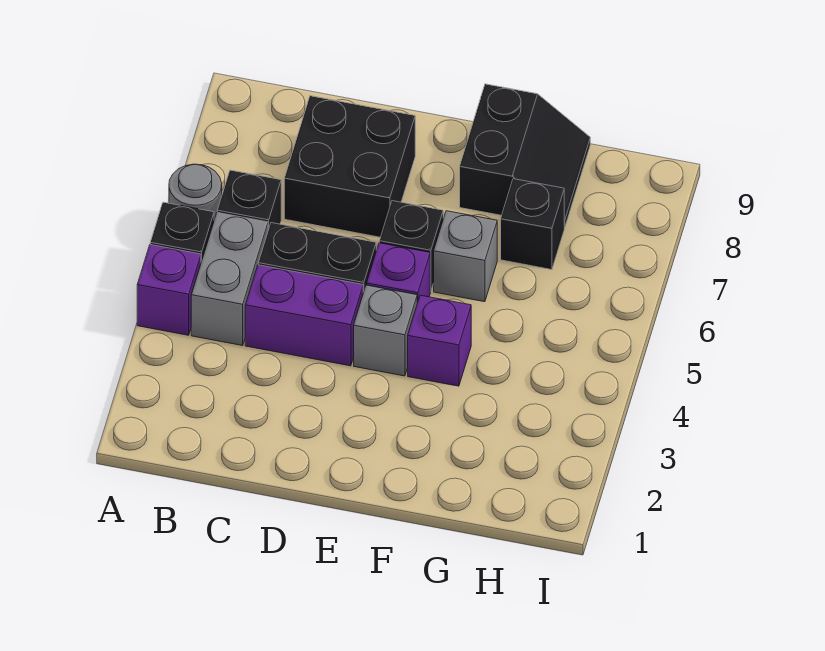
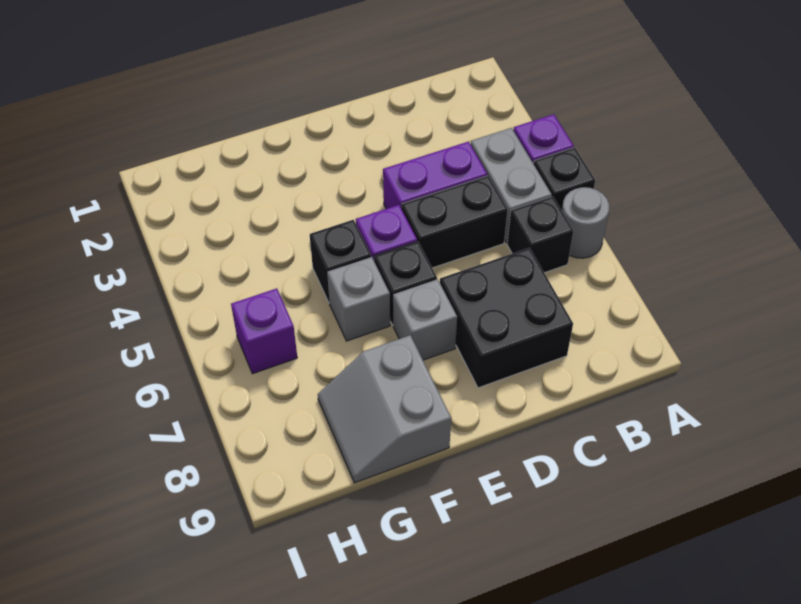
grey 1x1 brick [354,285,417,376] -> grey 1x1 brick moved to [393,279,457,360]
purple 1x1 brick [408,295,471,386] -> purple 1x1 brick moved to [231,288,297,374]
black 2x2 slope [460,84,590,227] -> grey 2x2 slope [318,335,451,483]
black 1x1 brick [501,179,564,270] -> black 1x1 brick moved to [310,220,371,302]

